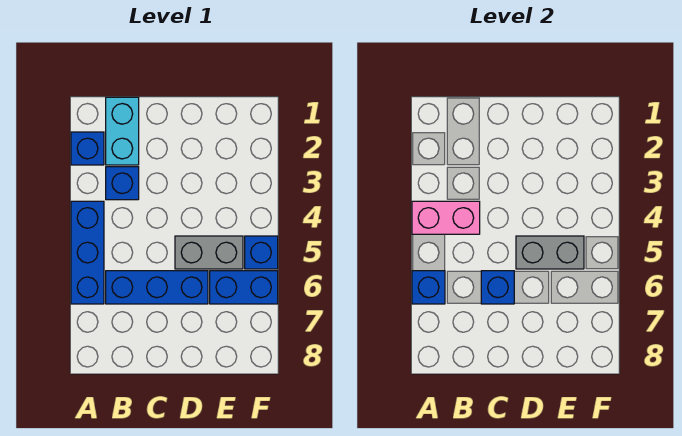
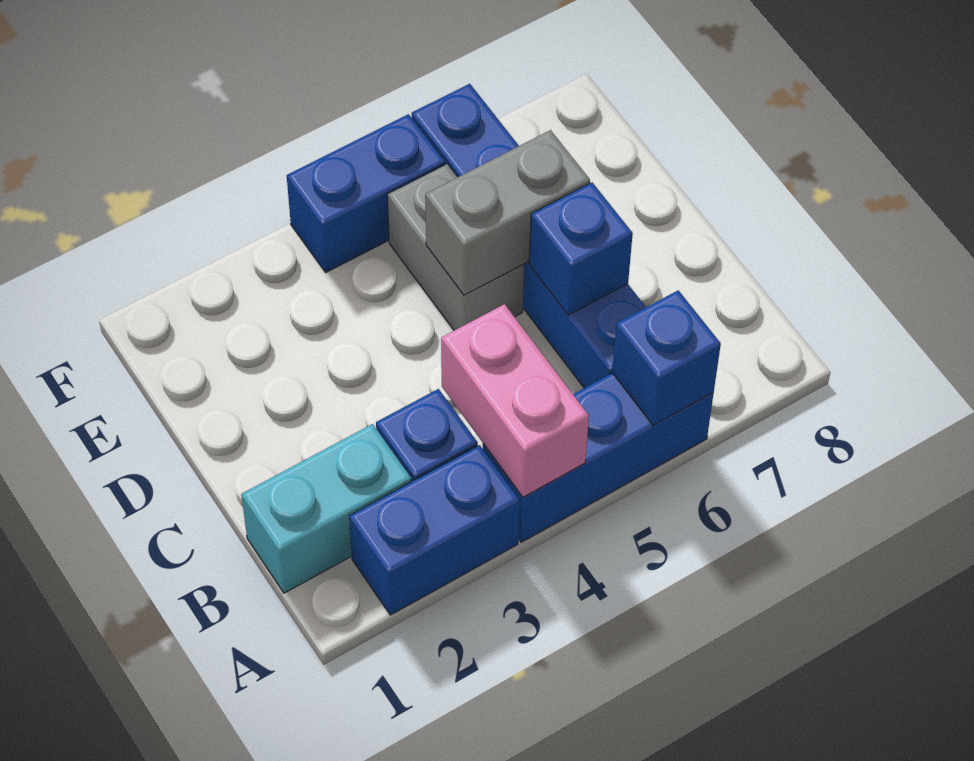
blue 1x1 brick [71,132,104,165] -> blue 1x2 brick [349,445,520,615]
grey 1x2 brick [516,236,584,269] -> grey 1x2 brick turned to [425,130,590,295]
blue 1x1 brick [245,236,278,269] -> blue 1x2 brick [287,114,445,272]

